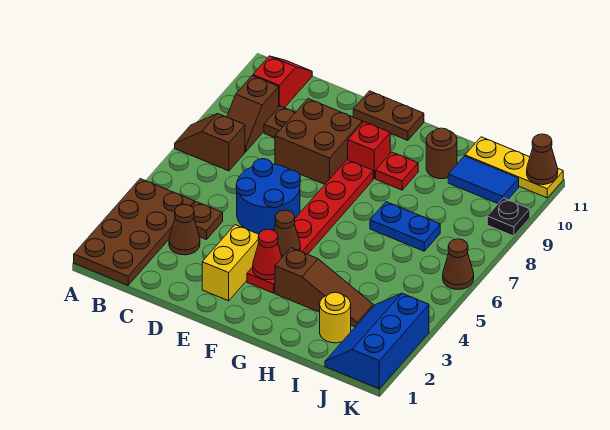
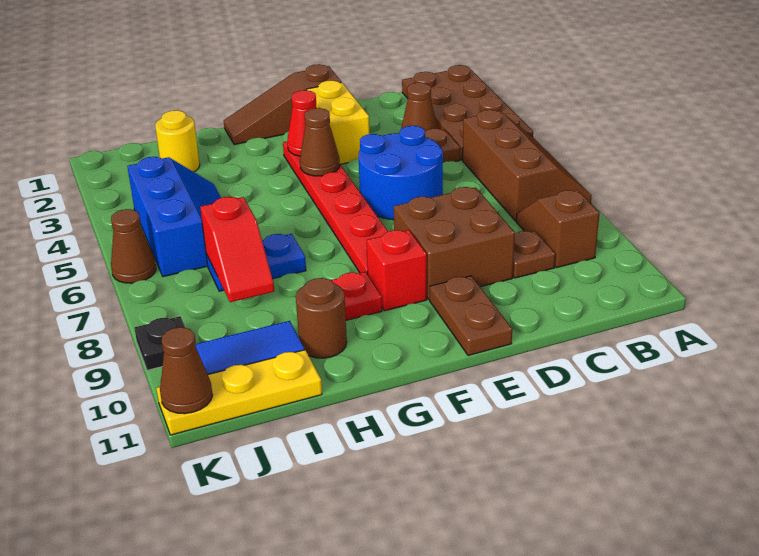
brown 1x2 slope [175,114,245,171] -> brown 2x3 slope [463,110,592,221]
red 1x2 slope [253,56,312,108] -> red 1x2 slope moved to [200,197,274,302]
brown 1x2 plate [353,91,424,140] -> brown 1x2 plate turned to [430,276,512,356]
brown 1x3 slope [275,248,373,327] -> brown 1x3 slope moved to [224,64,341,145]
blue 2x3 slope [325,293,429,389] -> blue 2x3 slope moved to [127,157,221,277]

